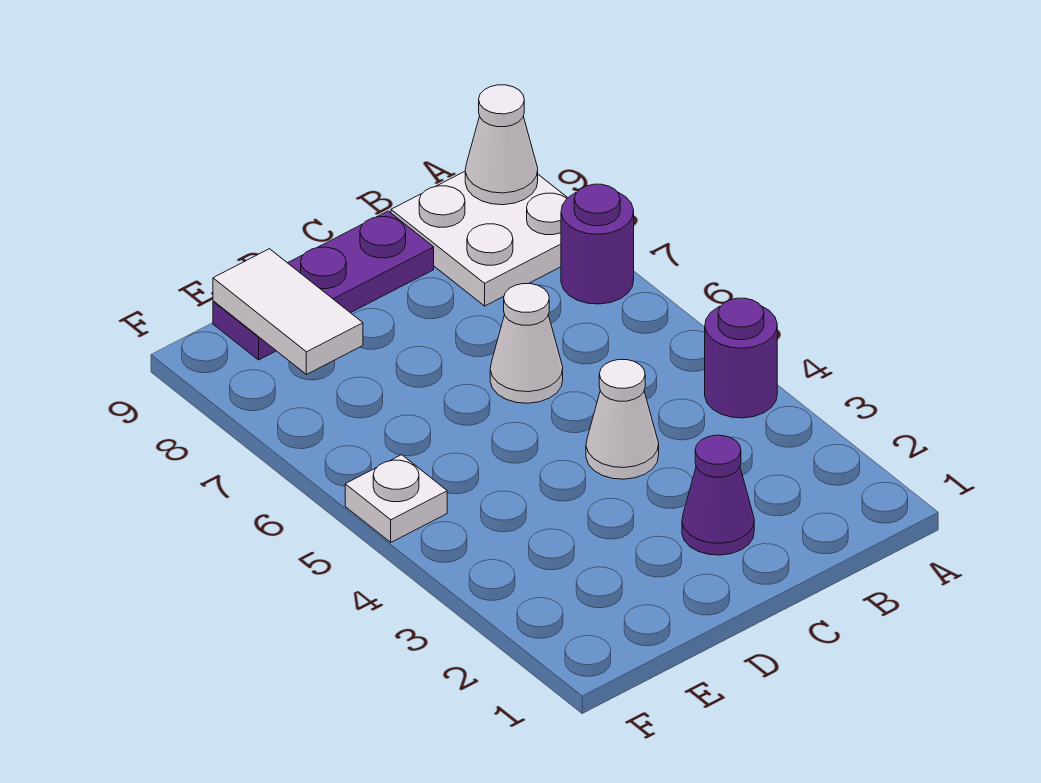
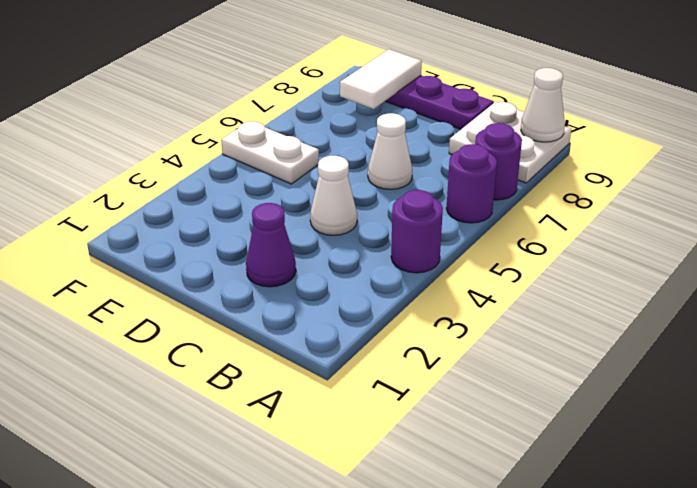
none -> purple 1x1 round brick [446,144,497,223]
white 1x1 plate [345,455,447,542] -> white 1x2 plate [221,121,319,184]

